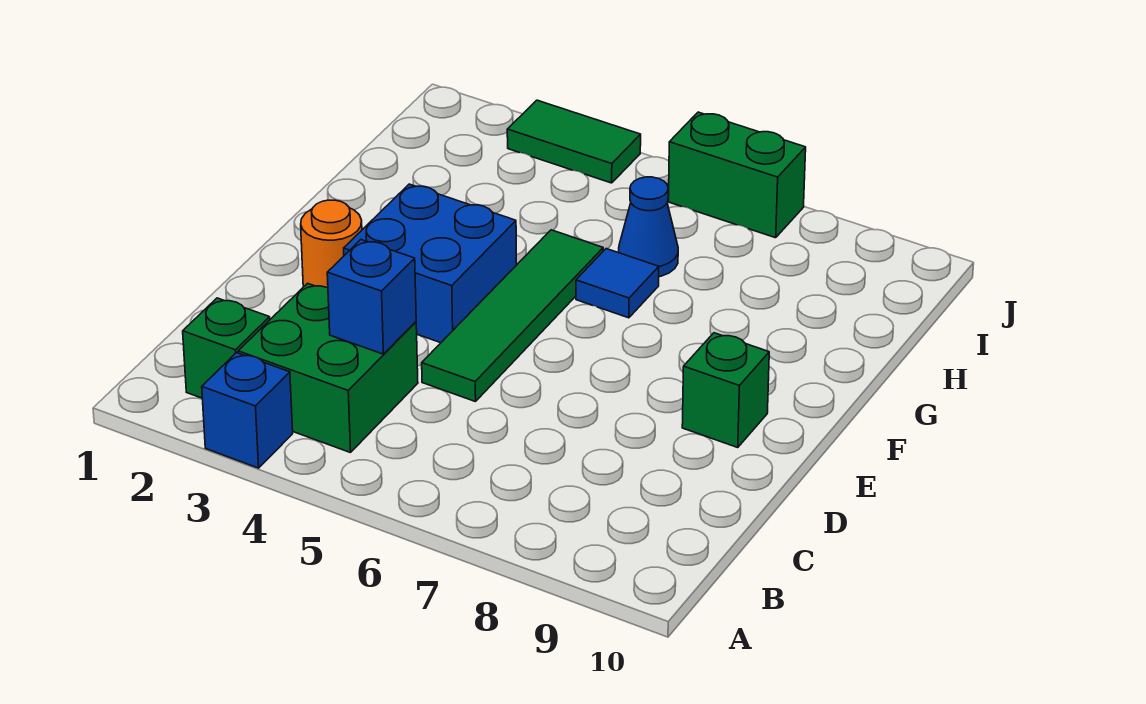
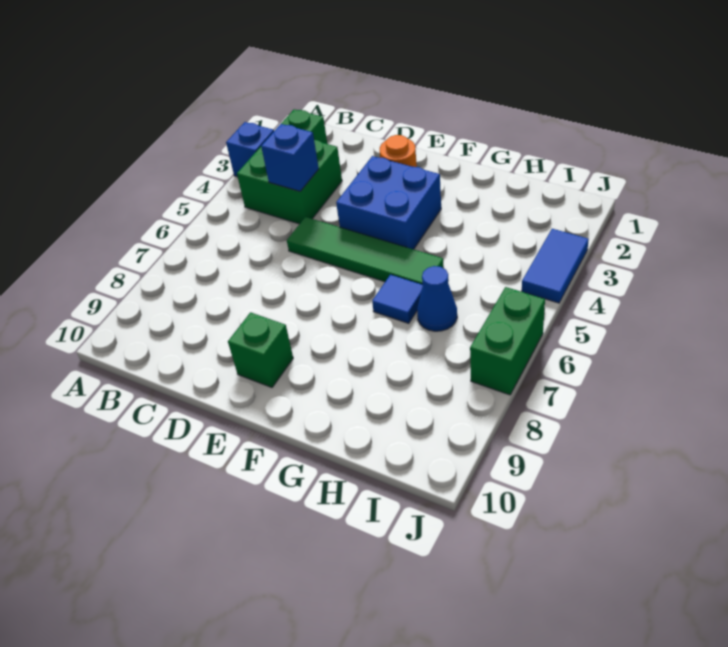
green 1x2 tile [507,100,641,183] -> blue 1x2 tile [522,229,589,303]

